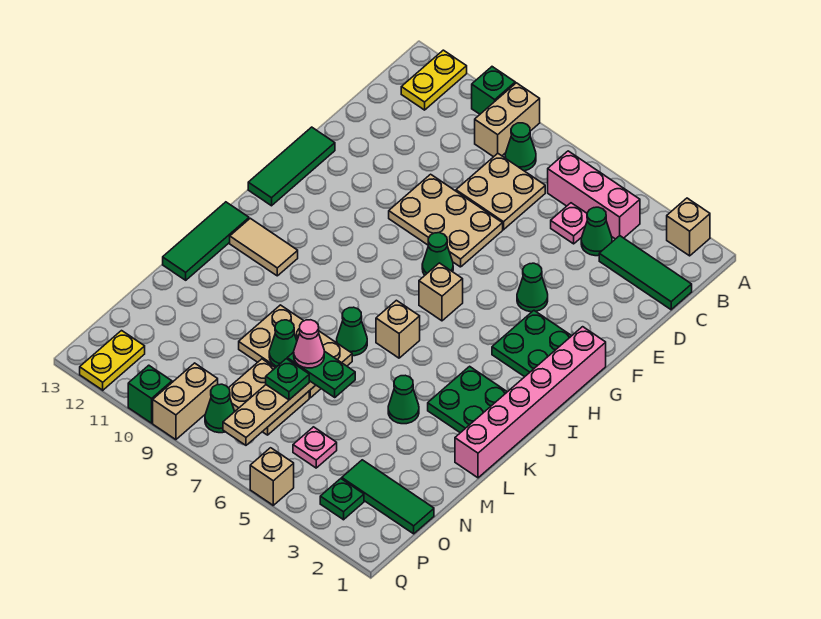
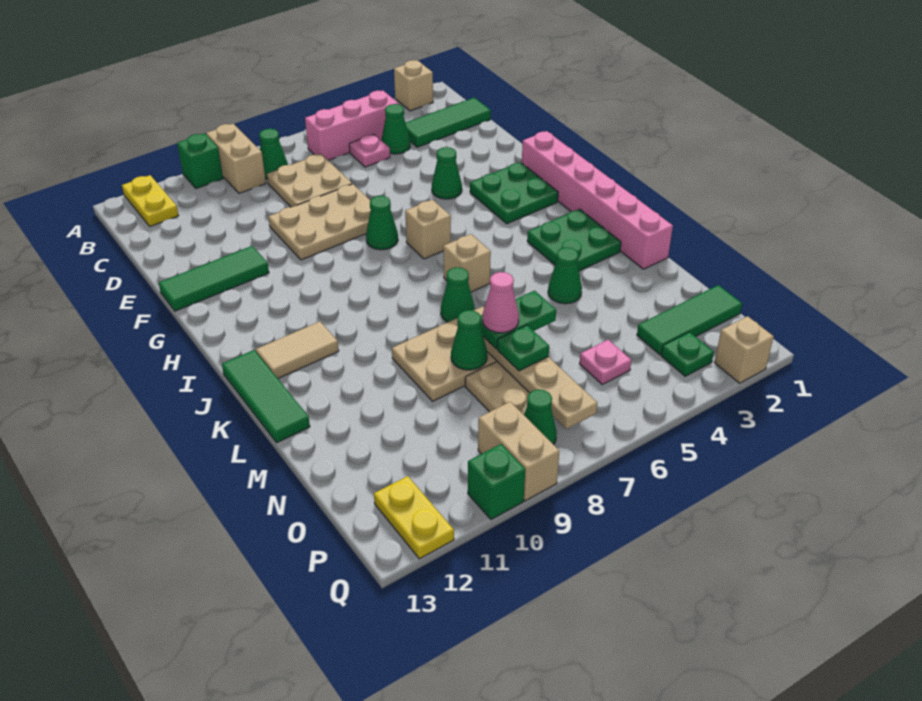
green 1x3 tile [248,127,335,206] -> green 1x3 tile turned to [159,246,269,311]
tan 1x1 brick [250,448,294,505] -> tan 1x1 brick moved to [715,316,774,383]

